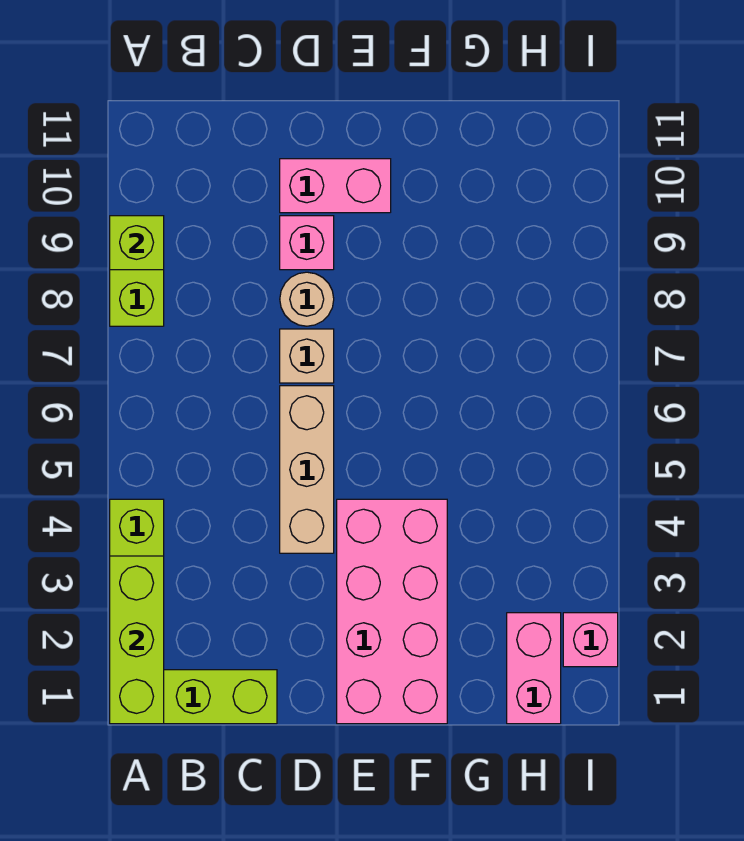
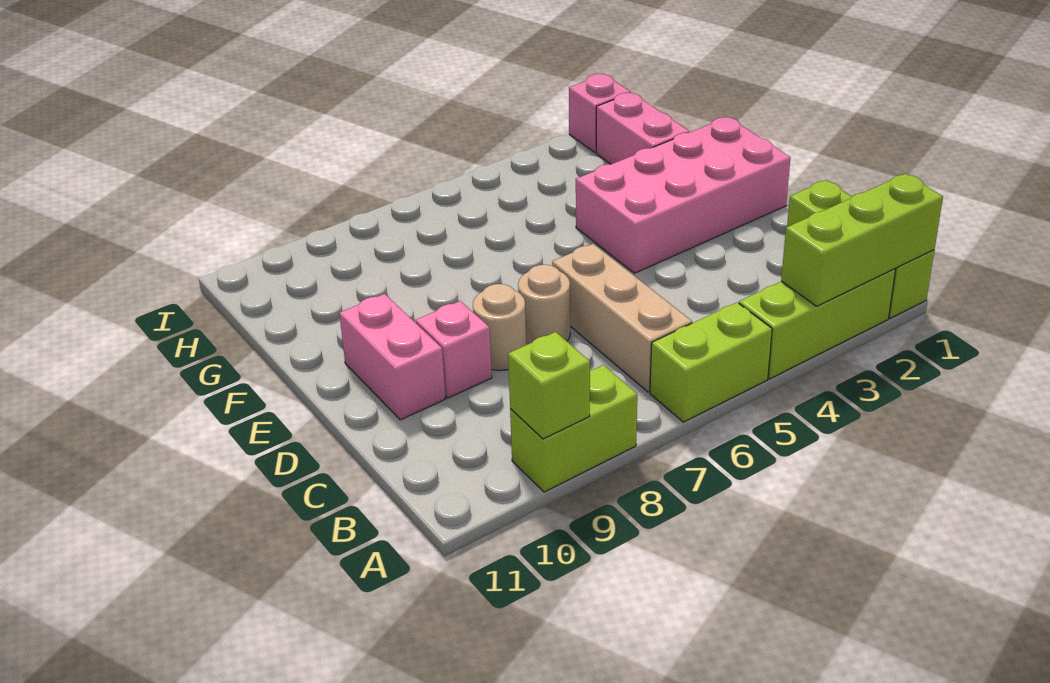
none -> lime 1x2 brick [650,302,772,422]
tan 1x3 brick [280,386,334,553] -> tan 1x3 brick turned to [552,244,692,392]
tan 1x1 brick [280,329,334,383] -> tan 1x1 round brick [518,265,570,345]
pink 1x2 brick [507,613,561,724] -> pink 1x2 brick turned to [596,93,689,164]

